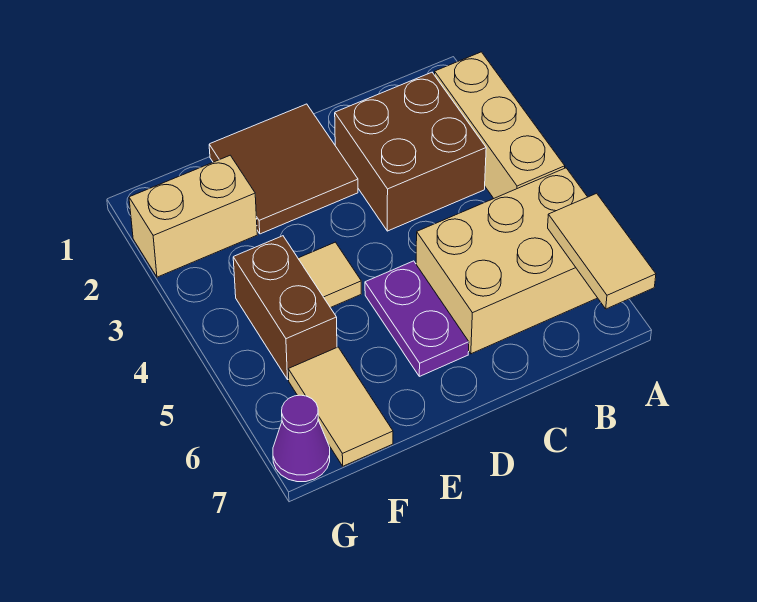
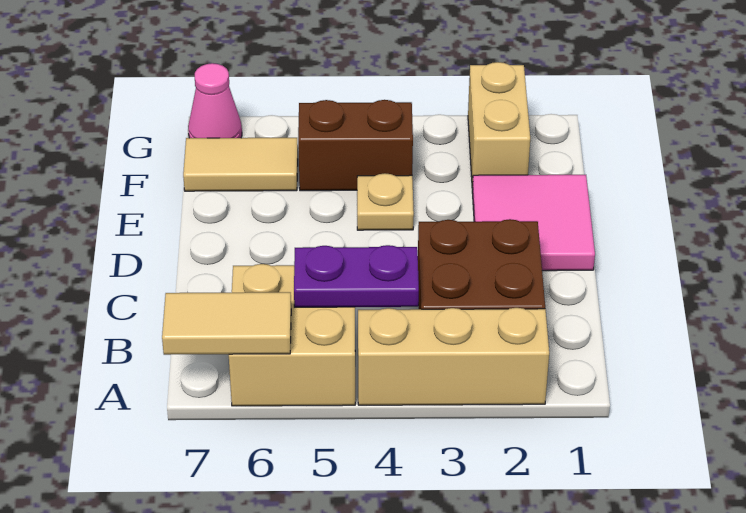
tan 2x3 brick [416,168,597,354] -> tan 2x2 brick [229,264,355,406]
brown 2x2 tile [209,104,358,234] -> pink 2x2 tile [472,175,595,271]
purple 1x2 plate [365,261,469,376] -> purple 1x2 plate moved to [294,245,419,307]
tan 1x1 tile [298,242,361,308] -> tan 1x1 plate [357,173,414,230]
purple 1x1 cone [273,395,330,482] -> pink 1x1 cone [188,63,242,138]

